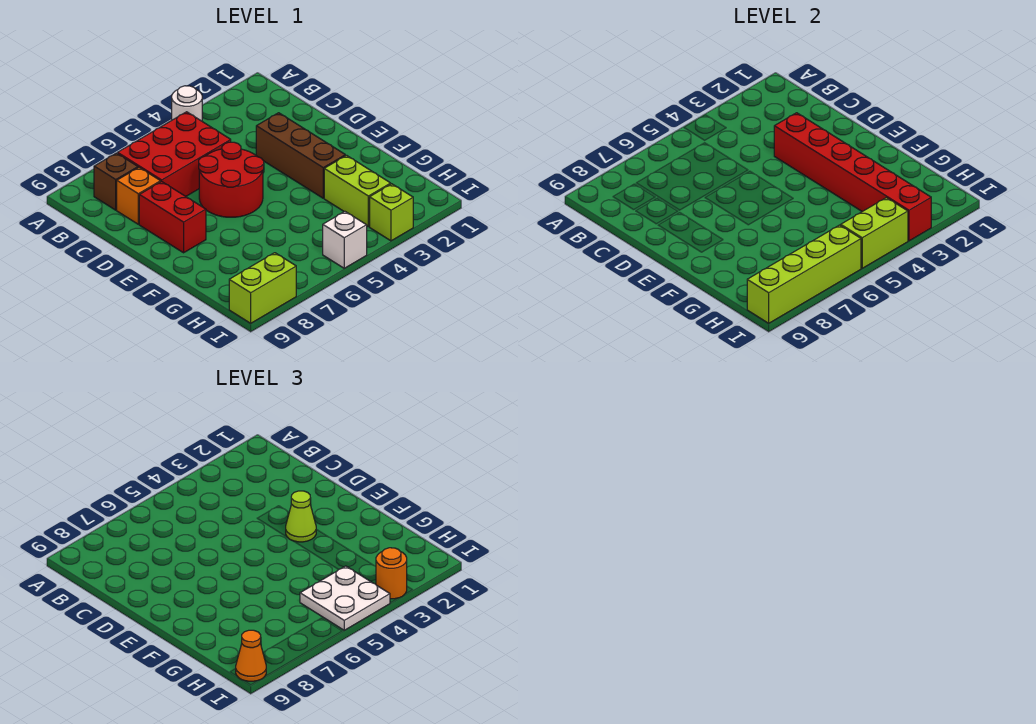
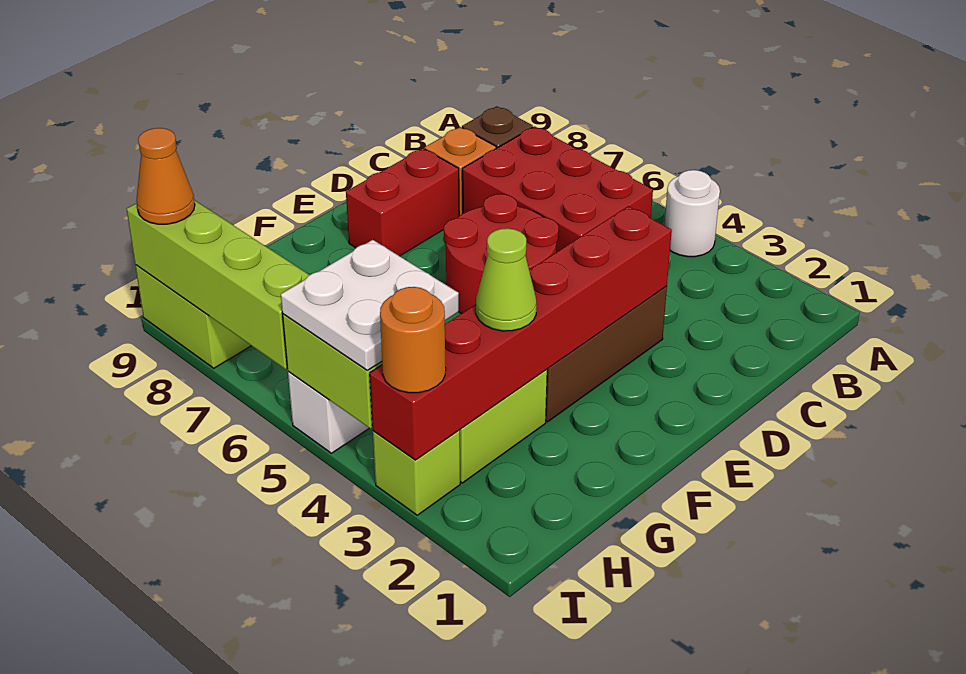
lime 1x1 cone [286,491,316,542] -> lime 1x1 cone moved to [476,228,536,331]

